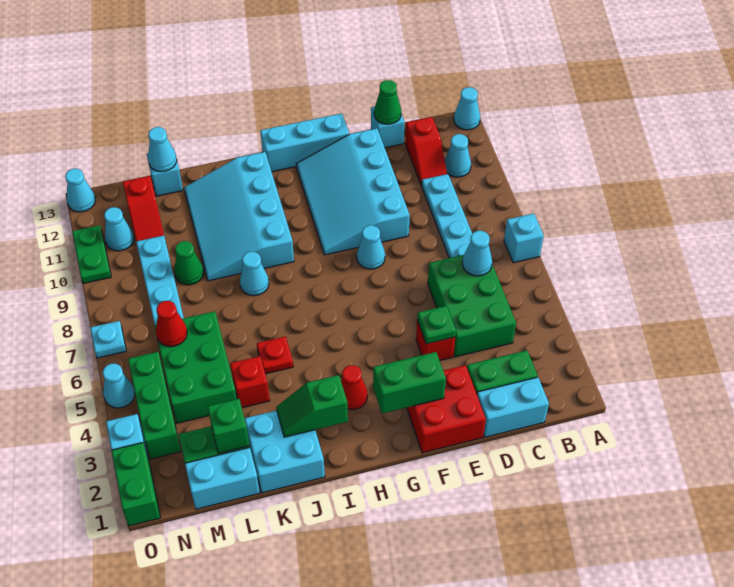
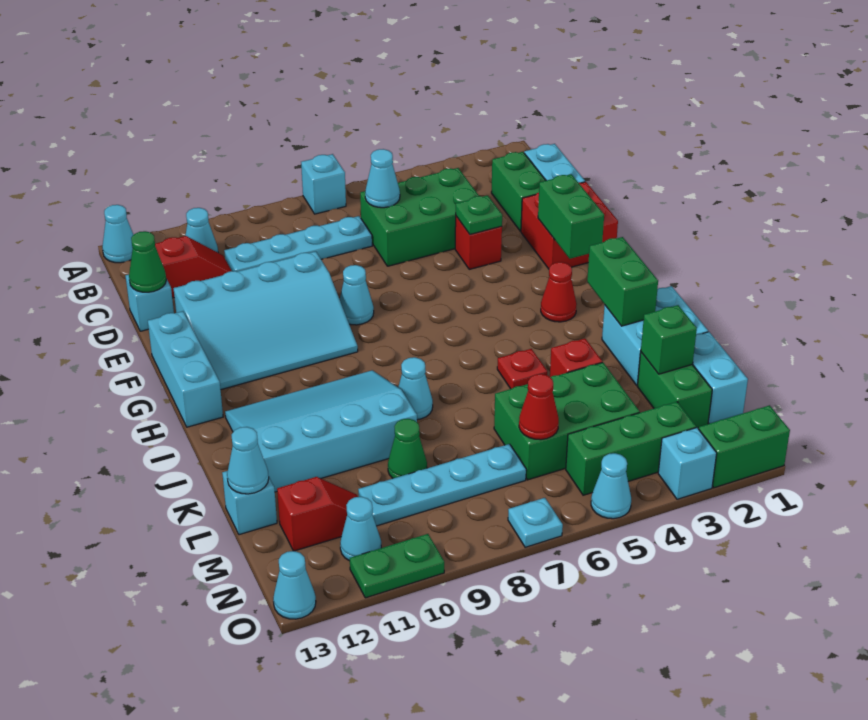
green 1x2 slope [277,375,348,437] -> green 1x2 brick [587,237,658,326]
cyan 3x4 slope [184,152,294,281] -> cyan 3x4 slope turned to [225,370,417,492]

